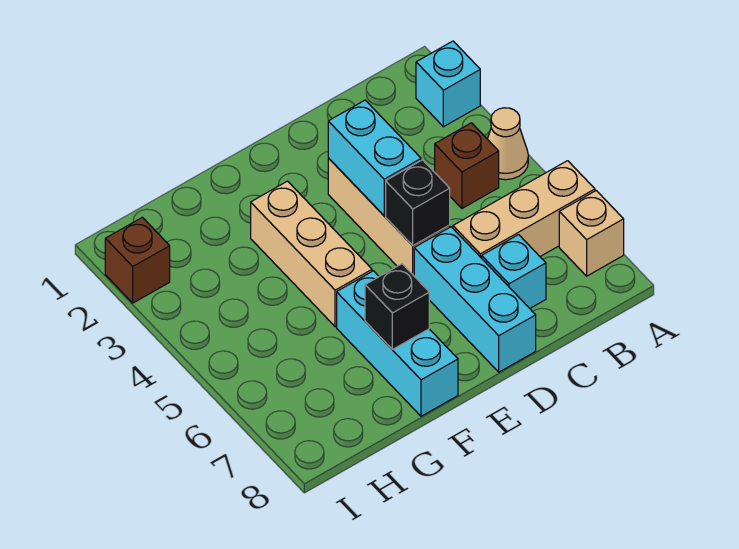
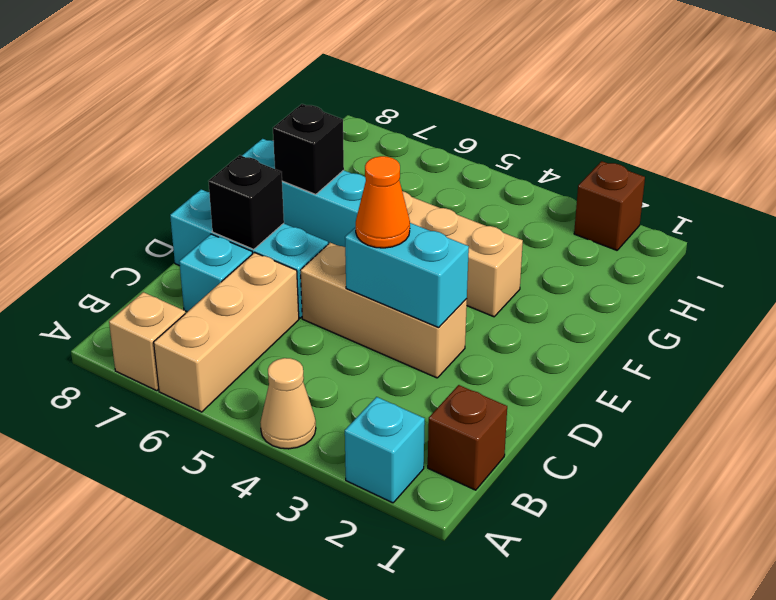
brown 1x1 brick [435,123,499,208] -> brown 1x1 brick moved to [428,385,507,490]
none -> orange 1x1 cone [356,156,410,248]
black 1x1 brick [386,160,450,246] -> black 1x1 brick moved to [209,155,284,249]

